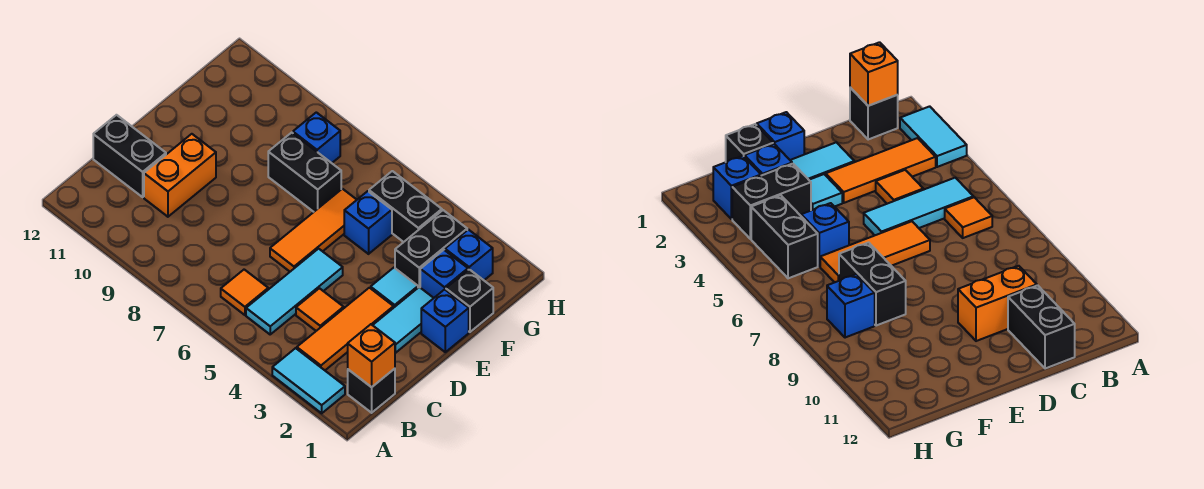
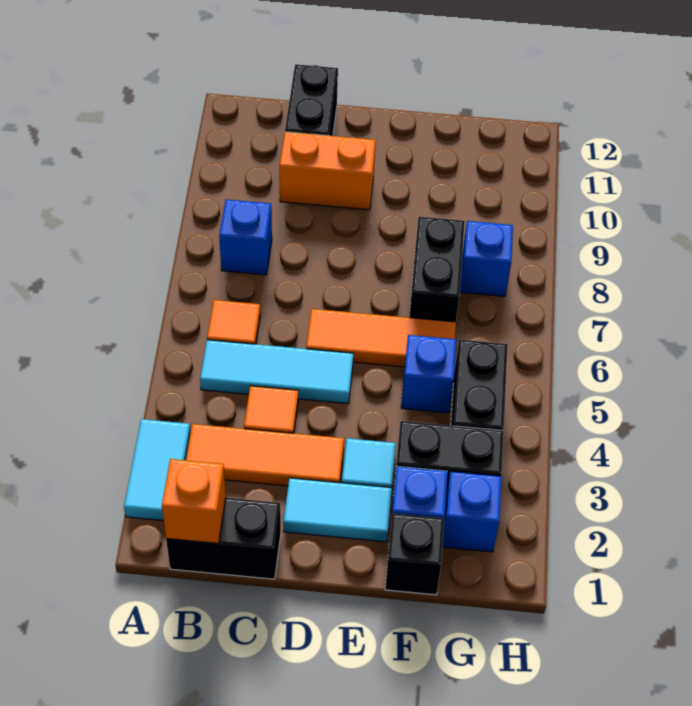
black 1x1 brick [348,369,395,413] -> black 1x2 brick [166,498,281,579]
blue 1x1 brick [421,289,469,352] -> blue 1x1 brick moved to [219,200,272,275]

